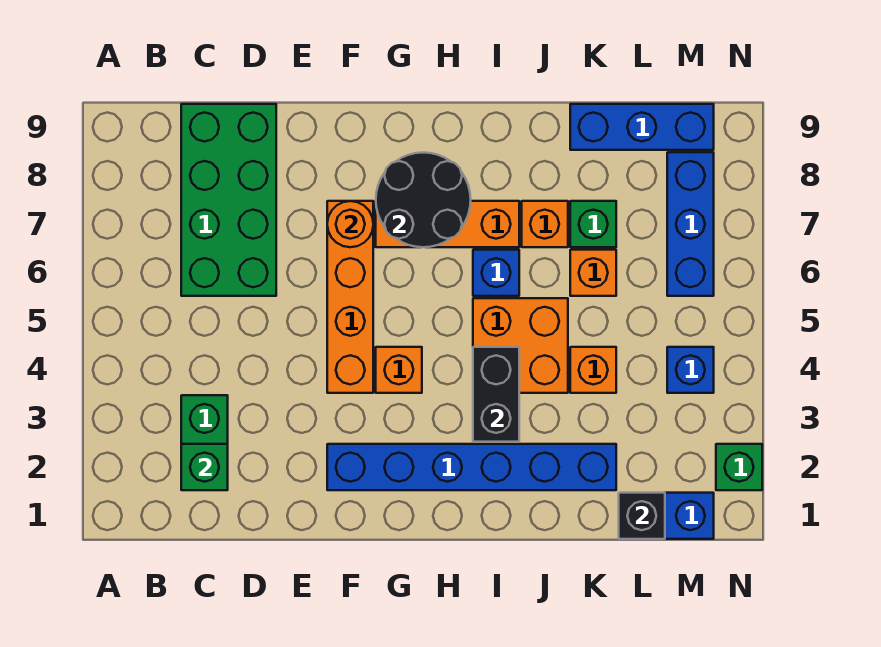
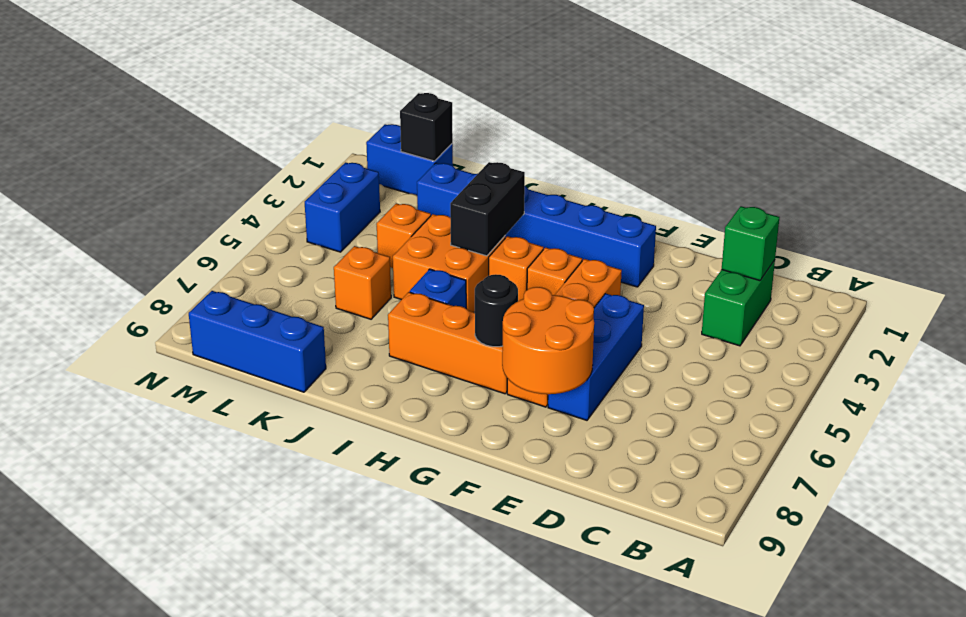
green 2x4 brick [181,104,276,296] -> none
orange 1x1 round brick [327,201,373,247] -> orange 2x2 round brick [502,287,594,394]
black 2x2 round brick [376,153,471,247] -> black 1x1 round brick [474,274,518,347]
orange 1x1 brick [522,201,568,247] -> orange 1x1 brick moved to [489,236,544,301]
green 1x1 brick [570,201,616,247] -> none
blue 1x1 brick [667,347,714,393] -> blue 1x2 brick [305,163,380,252]
blue 1x3 brick [667,152,714,296] -> blue 1x3 brick moved to [548,293,644,420]
green 1x1 brick [716,444,762,490] -> none

